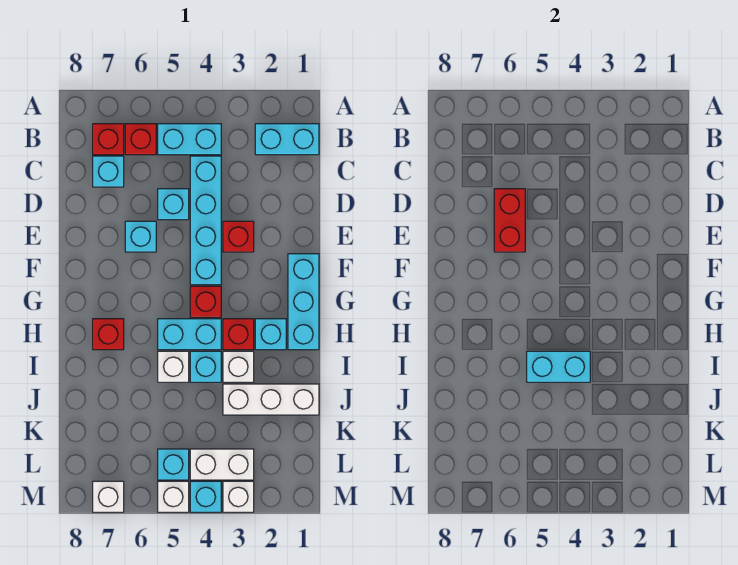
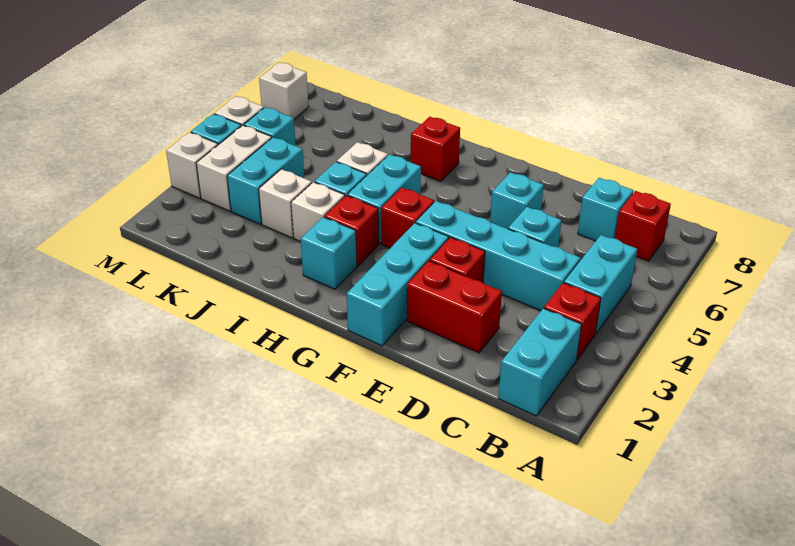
red 1x1 brick [125,124,156,155] -> red 1x1 brick moved to [544,283,601,360]
red 1x2 brick [494,189,525,252] -> red 1x2 brick moved to [407,261,502,353]
cyan 1x3 brick [288,254,319,350] -> cyan 1x3 brick turned to [347,223,449,346]
cyan 1x2 brick [527,351,590,382] -> cyan 1x2 brick moved to [227,137,304,224]
white 1x3 brick [223,384,319,415] -> white 1x1 brick [259,169,312,238]

